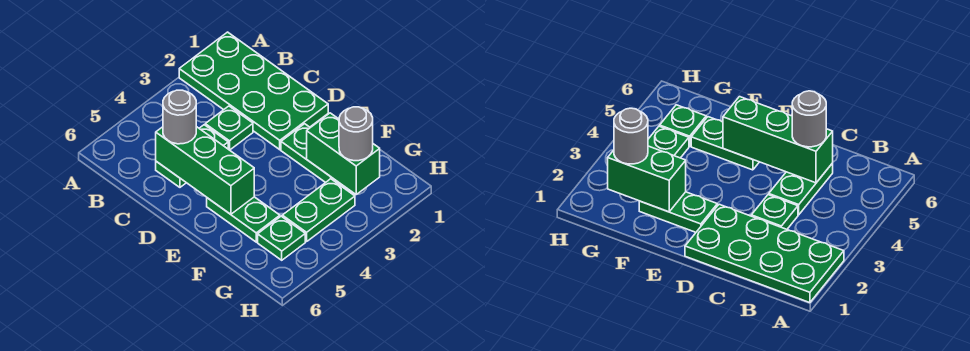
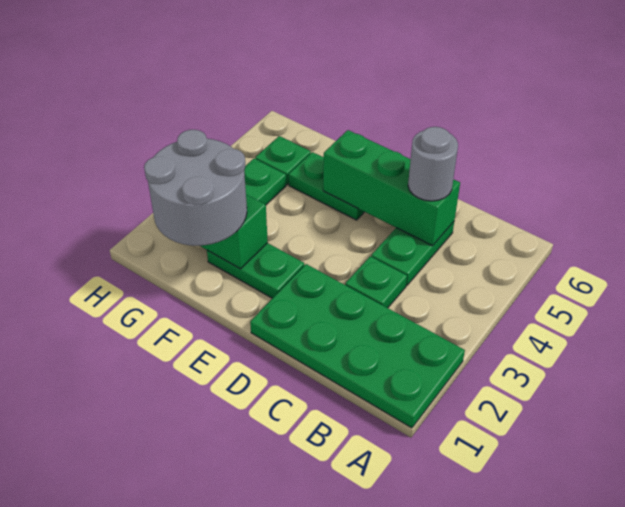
grey 1x1 round brick [339,107,373,161] -> grey 2x2 round brick [144,130,247,246]

